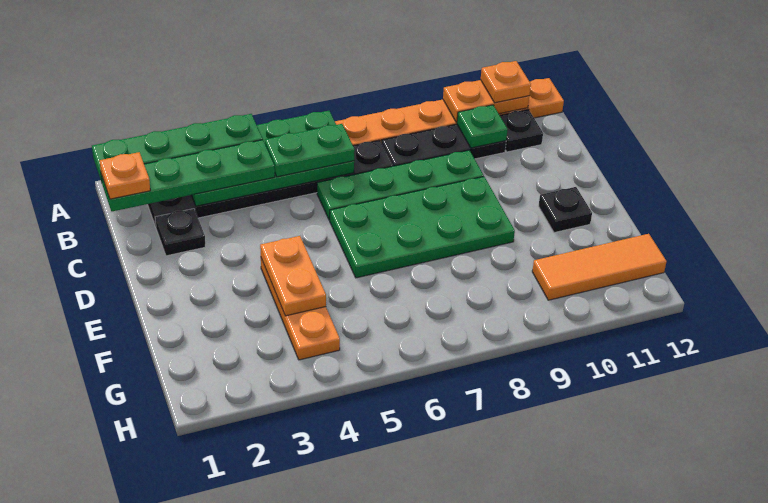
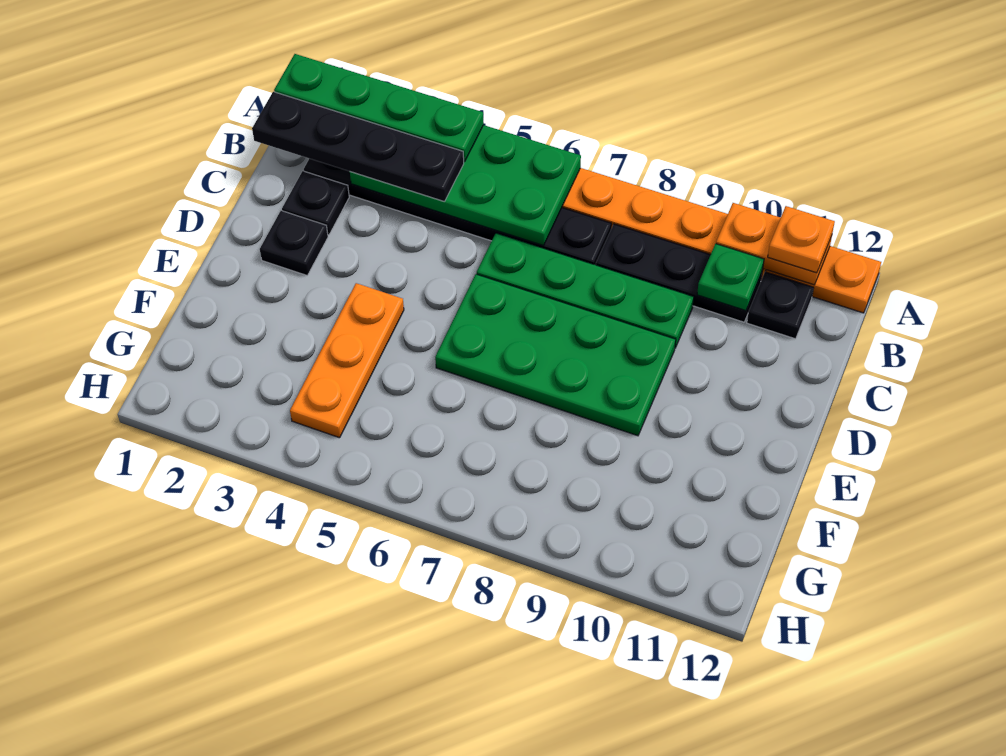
green 1x4 plate [101,140,275,211] -> black 1x4 plate [252,92,464,202]
orange 1x1 plate [100,152,150,199] -> none
green 1x2 plate [265,124,355,177] -> none
orange 1x2 plate [260,236,326,316] -> none
black 1x1 plate [539,187,592,233] -> black 1x1 plate moved to [260,211,328,275]
orange 1x3 tile [532,234,666,300] -> none

